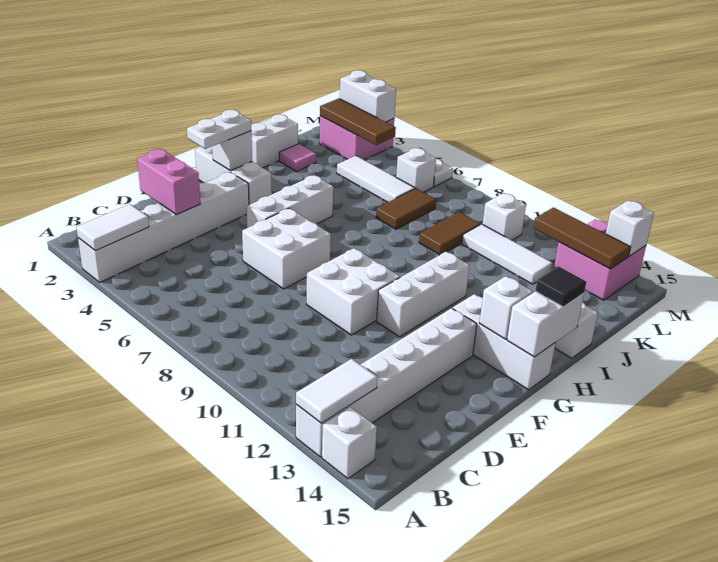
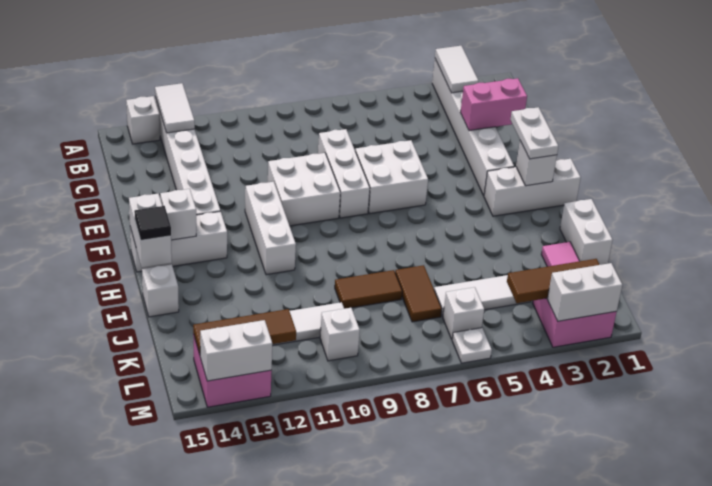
white 1x3 brick [246,176,333,228] -> white 1x3 brick moved to [318,129,370,218]
brown 1x2 tile [419,212,481,255] -> brown 1x2 tile turned to [335,270,402,309]
white 1x1 brick [606,201,654,256] -> white 1x2 brick [200,320,272,381]

